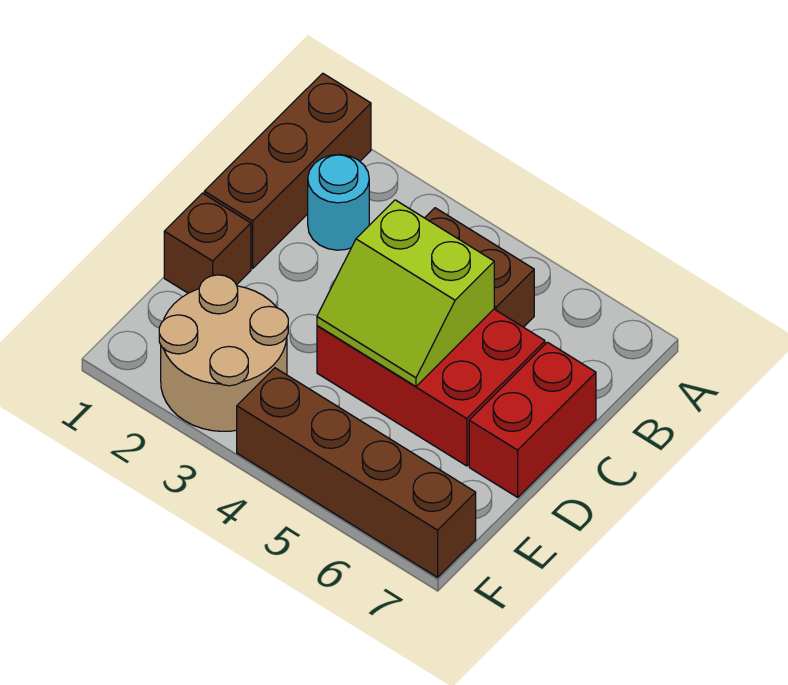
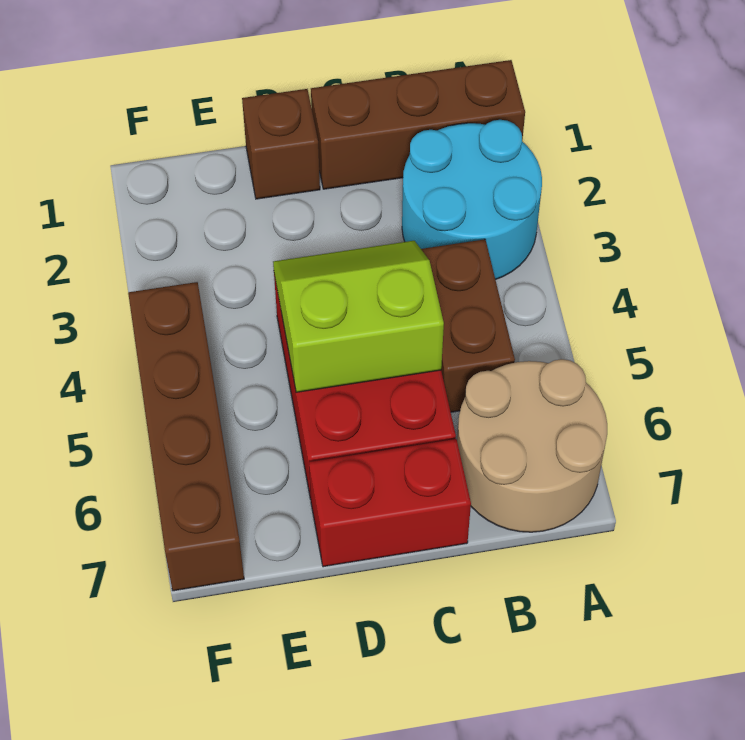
cyan 1x1 round brick [308,154,369,250] -> cyan 2x2 round brick [402,120,542,280]
lime 2x2 slope [317,200,494,386] -> lime 2x2 slope turned to [273,241,444,392]
tan 2x2 round brick [159,275,288,431] -> tan 2x2 round brick moved to [457,359,607,532]

